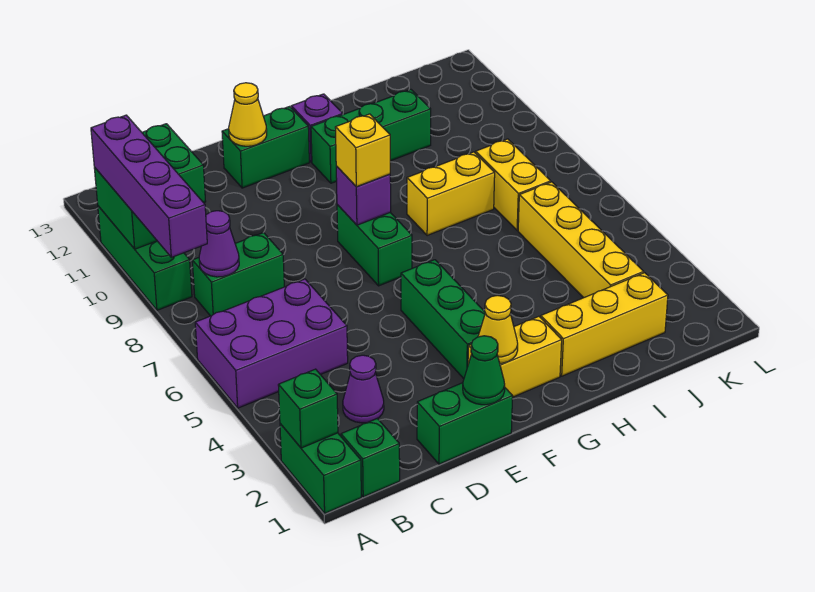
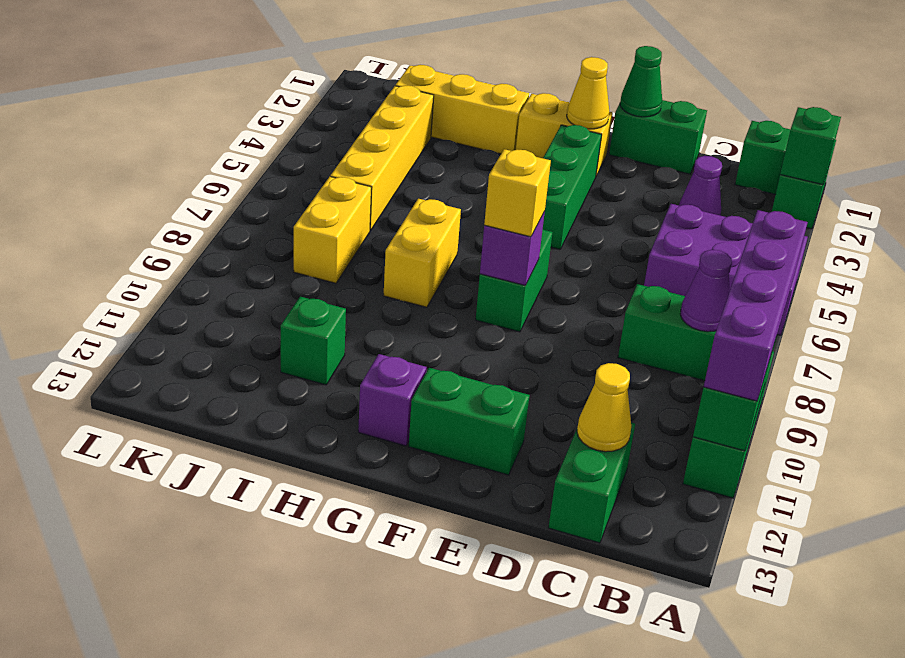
yellow 1x1 cone [229,83,267,146] -> yellow 1x1 cone moved to [577,363,631,452]
green 1x3 brick [311,90,431,183] -> green 1x1 brick [281,297,346,385]
yellow 1x2 brick [407,152,495,236] -> yellow 1x2 brick turned to [383,199,461,307]

